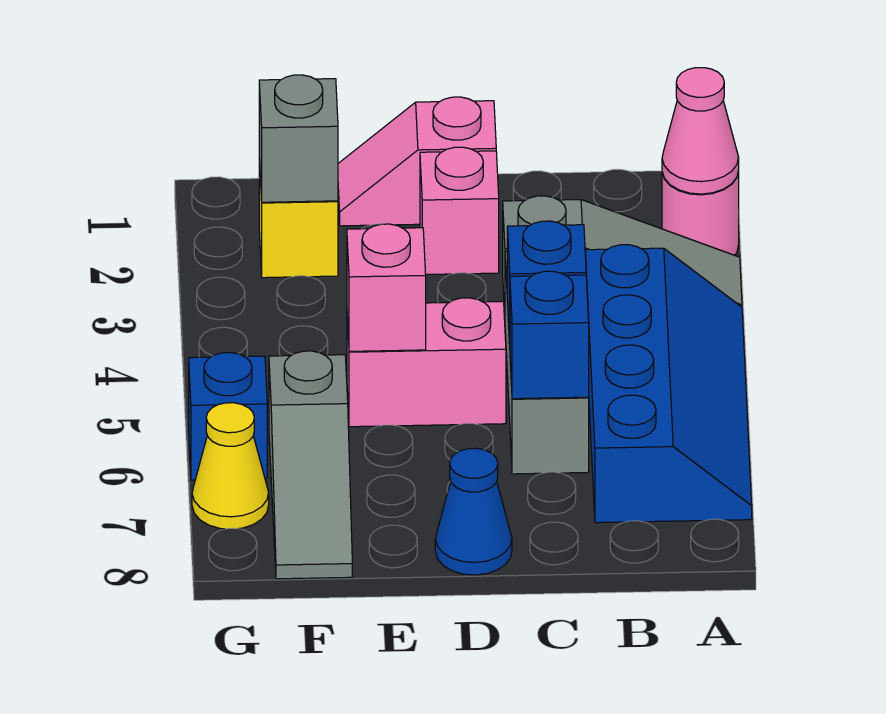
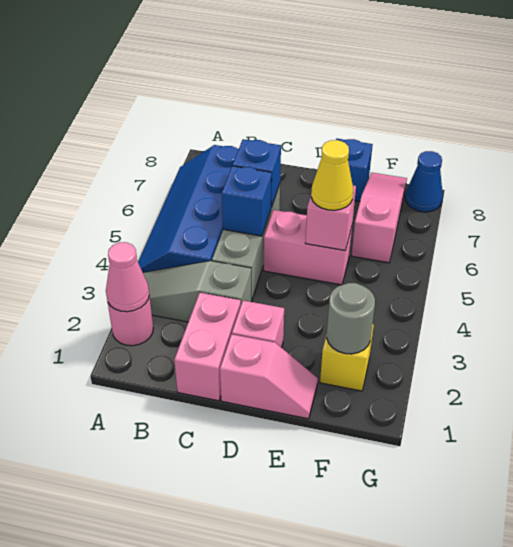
none -> pink 1x2 brick [174,293,241,401]
blue 1x1 cone [435,448,512,575] -> blue 1x1 cone moved to [405,151,443,212]
grey 1x1 brick [259,75,338,202] -> grey 1x1 round brick [327,283,375,354]
grey 1x3 slope [269,351,352,579] -> pink 1x3 slope [351,173,407,263]
blue 1x1 brick [189,353,267,480] -> blue 1x1 brick moved to [336,139,373,202]
yellow 1x1 cone [192,403,269,529] -> yellow 1x1 cone moved to [311,140,353,210]

